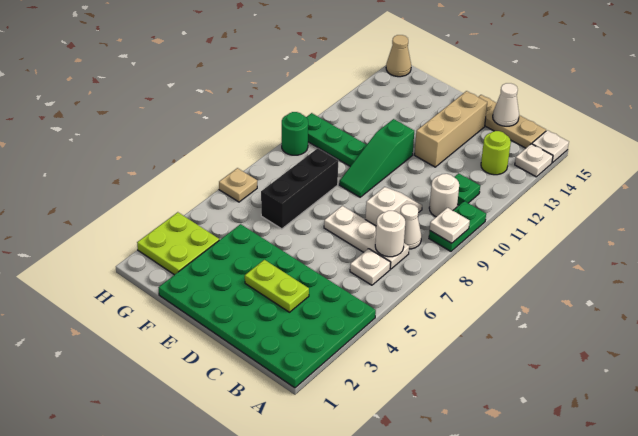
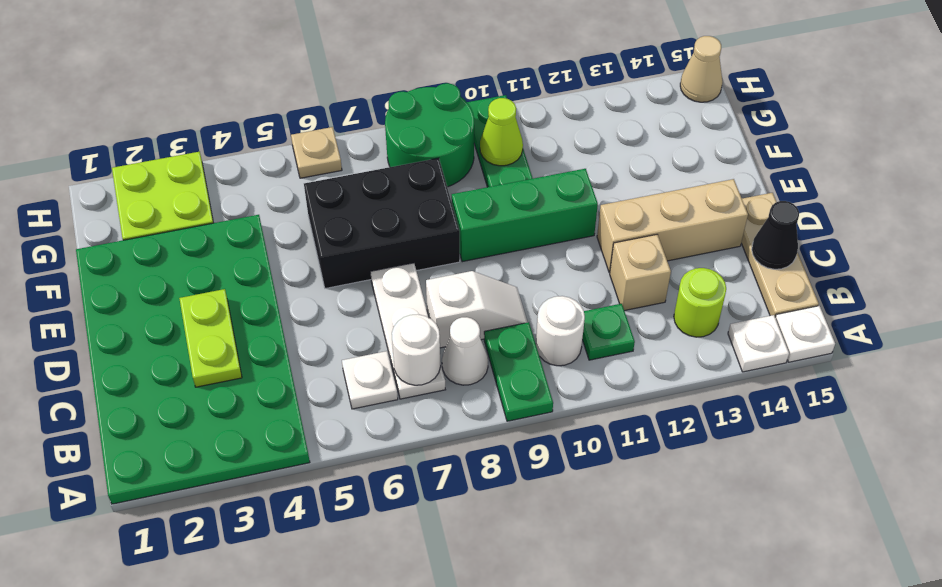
green 1x2 plate [429,201,486,251] -> green 1x2 plate turned to [484,322,553,421]
white 1x1 plate [430,208,470,243] -> none
none -> tan 1x1 brick [610,235,671,311]
white 1x1 cone [493,83,519,126] -> black 1x1 cone [752,201,799,269]
green 1x3 slope [340,119,414,197] -> green 1x3 brick [452,169,598,262]
black 1x3 brick [261,148,338,229] -> black 2x3 brick [304,158,460,288]
none -> lime 1x1 cone [480,98,523,166]
green 1x1 round brick [282,112,308,155] -> green 2x2 round brick [385,83,474,187]

